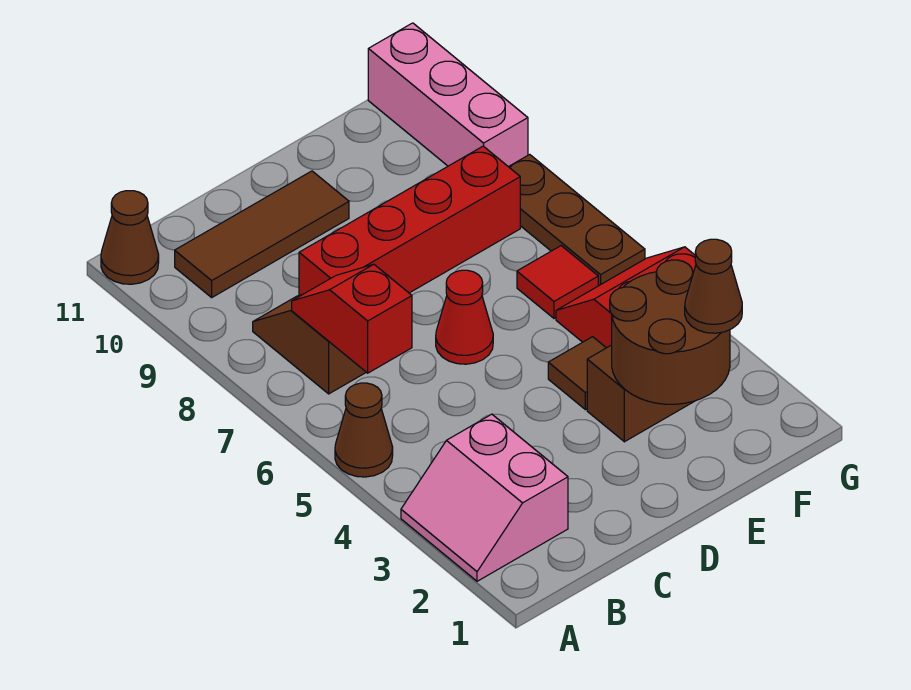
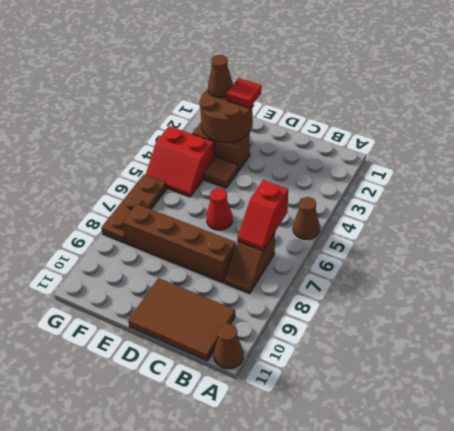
pink 2x2 slope [401,414,568,581] -> none
brown 1x3 tile [175,171,349,297] -> brown 2x3 tile [128,278,235,361]
red 1x4 brick [299,146,520,295] -> brown 1x4 brick [122,204,236,283]
red 1x1 tile [517,246,598,318] -> red 1x1 tile moved to [227,78,261,108]
pink 1x3 brick [368,23,528,167] -> none

